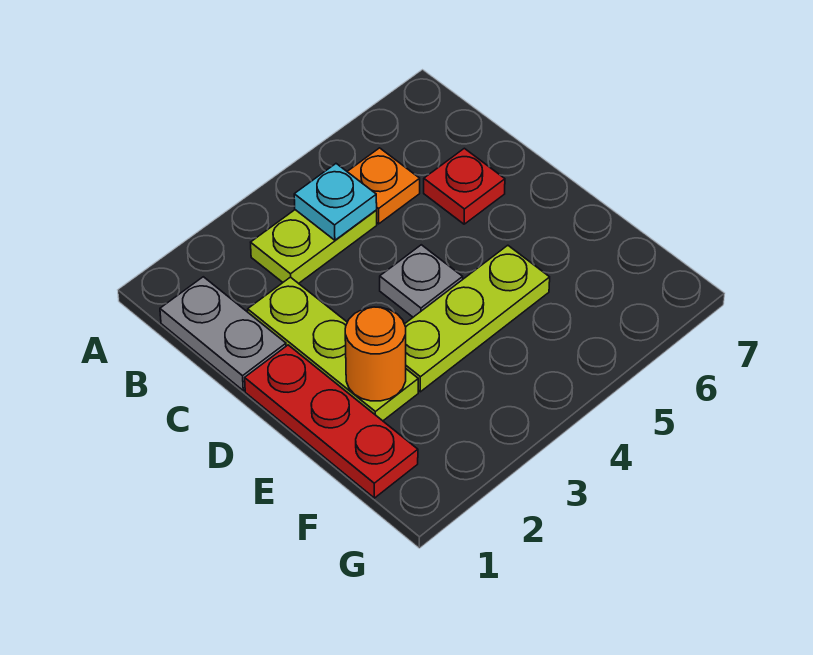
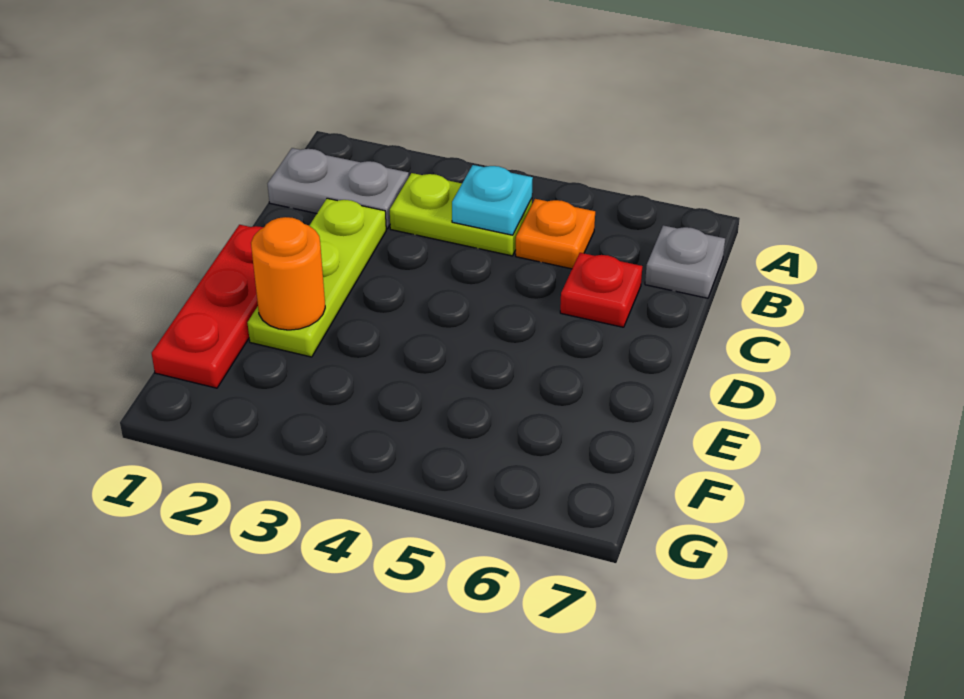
grey 1x2 plate [160,277,286,391] -> grey 1x2 plate turned to [268,148,409,229]
grey 1x1 plate [380,245,463,317] -> grey 1x1 plate moved to [645,225,725,298]
lime 1x3 plate [405,245,550,392] -> none

